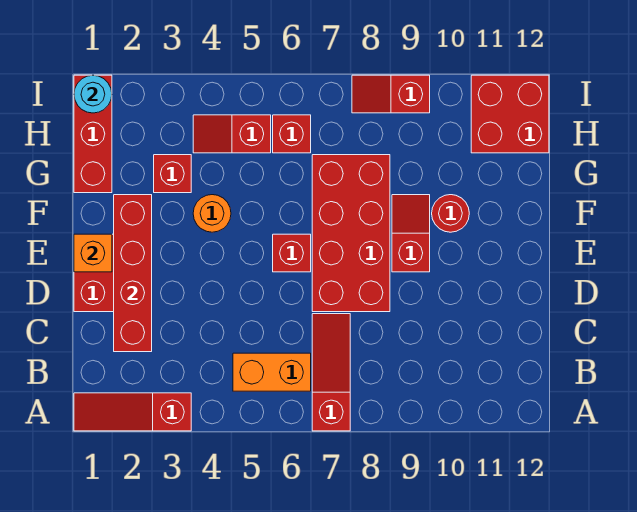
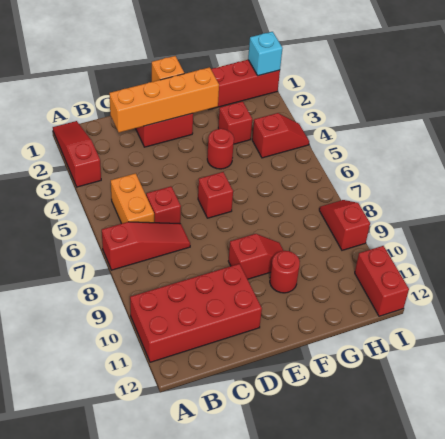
red 1x4 brick [114,195,152,352] -> orange 1x4 brick [109,67,219,133]
red 2x4 brick [312,155,390,312] -> red 2x4 brick moved to [130,264,262,362]
orange 1x1 round brick [193,195,231,232] -> red 1x1 round brick [207,129,234,169]
red 1x2 slope [193,115,271,153] -> red 1x2 slope turned to [252,113,309,158]
red 1x1 brick [273,115,311,153] -> red 1x1 brick moved to [146,186,181,223]
red 2x2 brick [471,75,549,153] -> red 1x2 brick [355,246,409,316]
cyan 1x1 round brick [74,75,112,113] -> cyan 1x1 brick [248,32,283,76]

